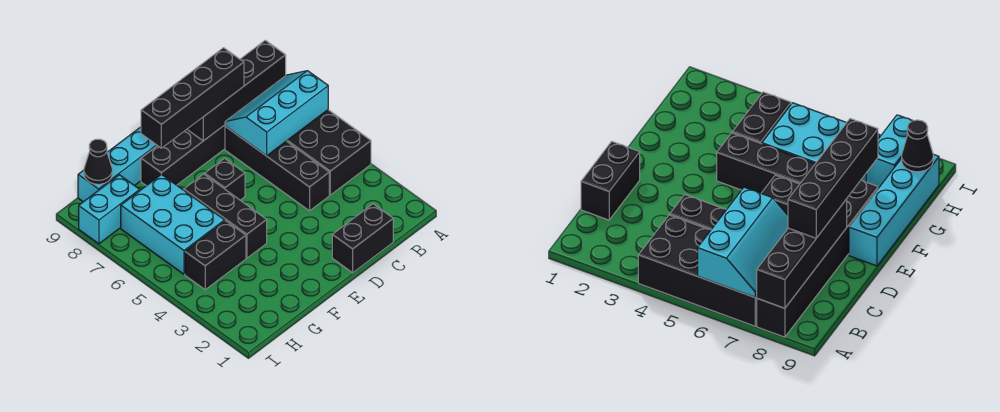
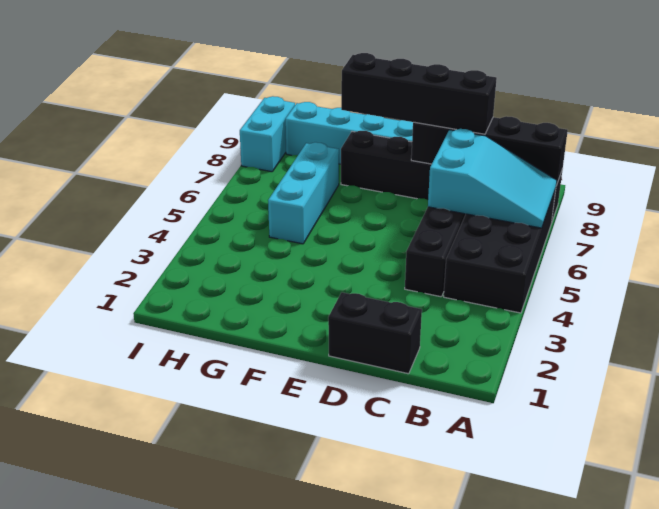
cyan 2x3 slope [225,71,328,156] -> cyan 2x3 slope turned to [428,129,557,228]
black 1x1 brick [205,158,245,200] -> none
black 1x3 brick [184,174,267,258] -> none
black 1x2 brick [185,221,246,290] -> none
cyan 2x3 brick [121,174,225,274] -> cyan 1x3 brick [268,142,339,244]
cyan 1x2 brick [79,175,140,244] -> cyan 1x2 brick turned to [240,96,295,172]
black 1x1 cone [84,139,112,184] -> none

